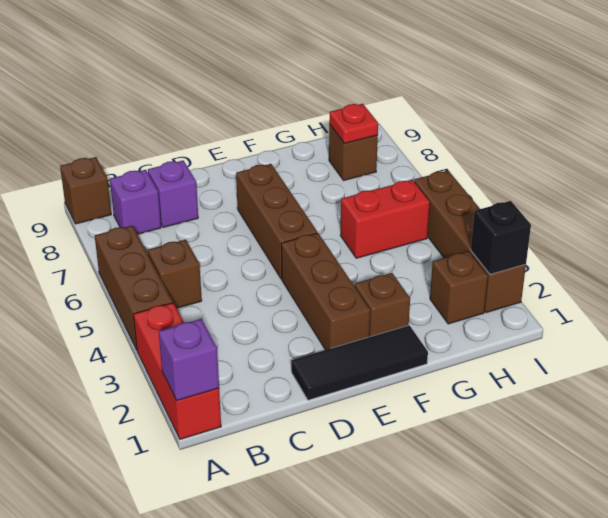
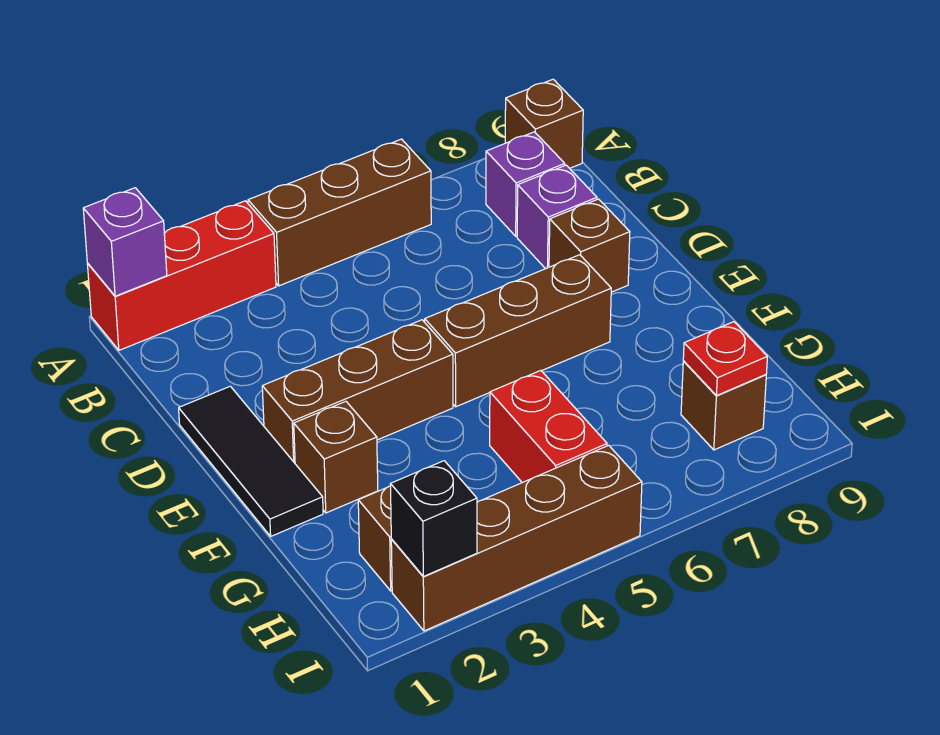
brown 1x1 brick [148,240,202,308] -> brown 1x1 brick moved to [549,199,630,292]

